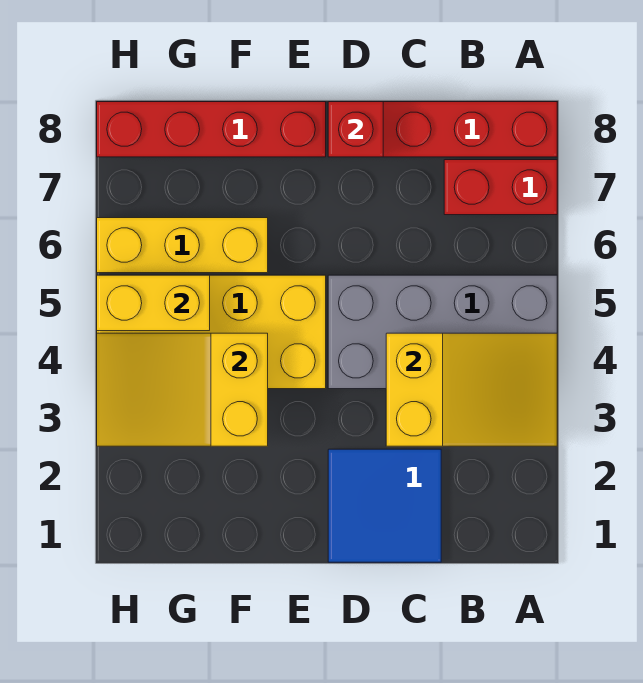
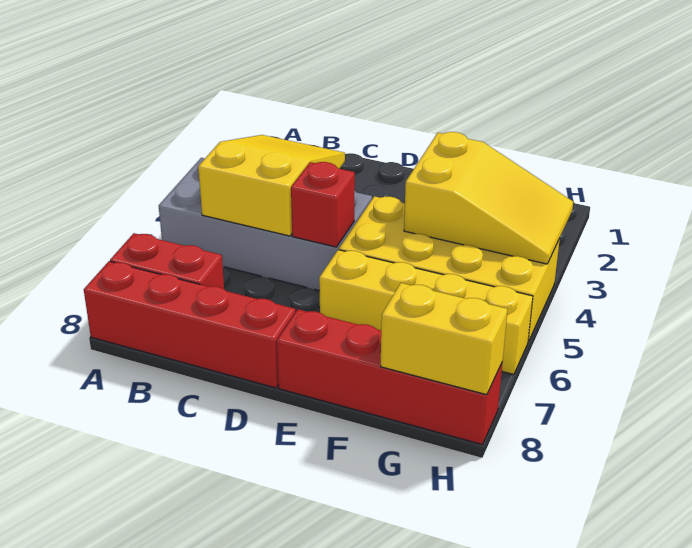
yellow 2x3 slope [386,333,557,446] -> yellow 2x3 slope turned to [198,135,345,236]
blue 2x2 tile [328,449,441,562] -> none
red 1x1 brick [328,102,383,157] -> red 1x1 brick moved to [291,162,355,247]
yellow 1x3 brick [97,218,268,273] -> yellow 1x4 brick [319,250,533,374]
yellow 1x2 brick [97,275,210,331] -> yellow 1x2 brick moved to [381,283,507,395]

